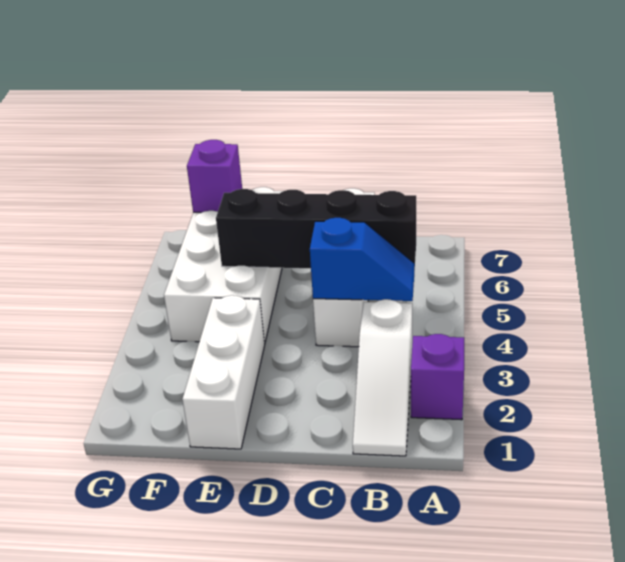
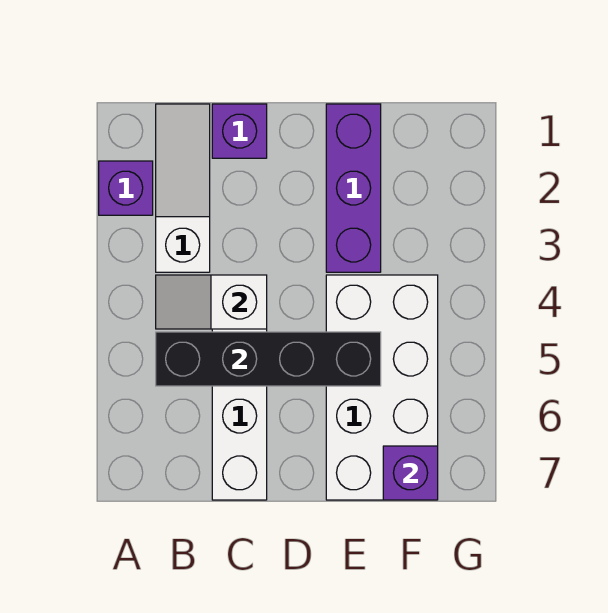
blue 1x2 slope [310,218,414,301] -> white 1x2 slope [156,275,267,329]
none -> purple 1x1 brick [212,104,267,158]
white 1x3 brick [182,295,265,449] -> purple 1x3 brick [326,104,381,272]

